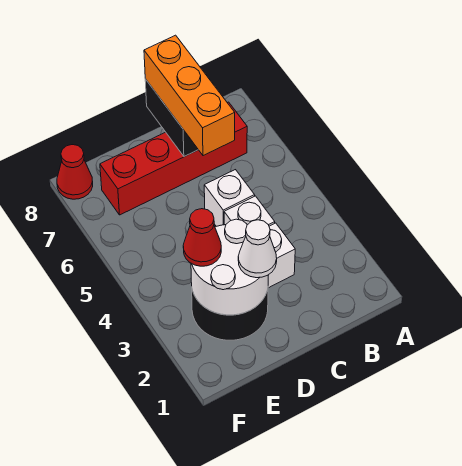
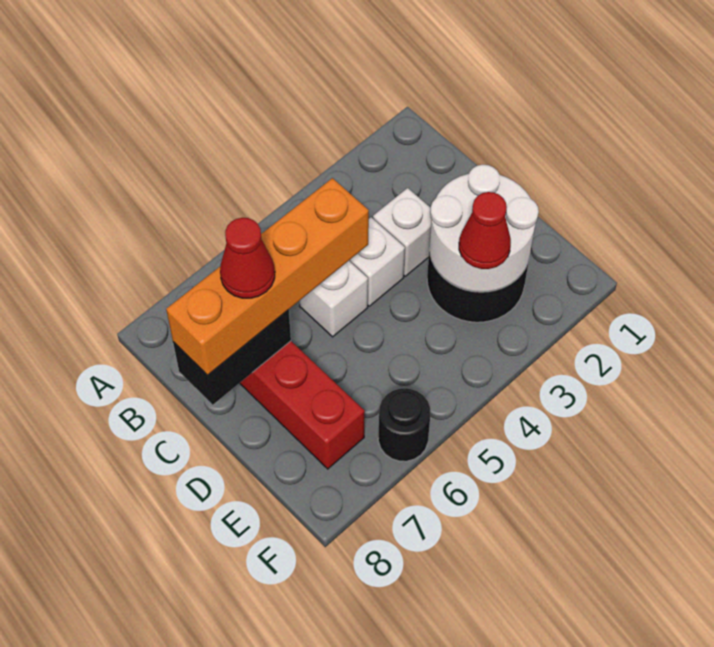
orange 1x3 brick [144,35,235,156] -> orange 1x4 brick [166,178,369,375]
white 1x1 cone [238,220,277,278] -> none
none -> black 1x1 round brick [378,388,430,461]
red 1x1 cone [57,145,93,199] -> red 1x1 cone moved to [220,218,275,298]

